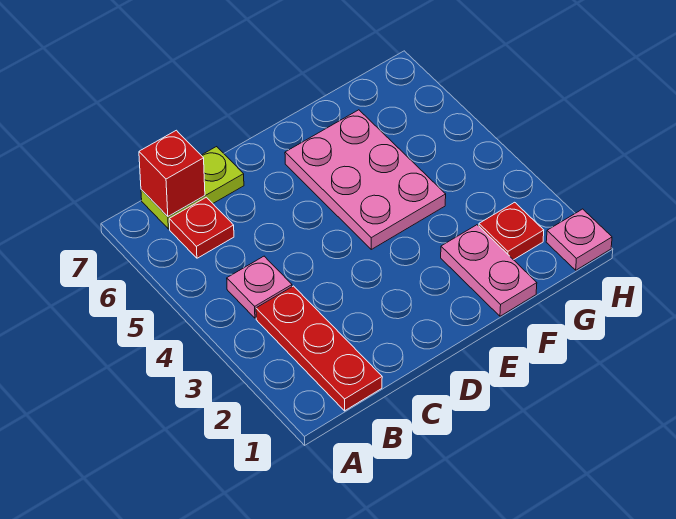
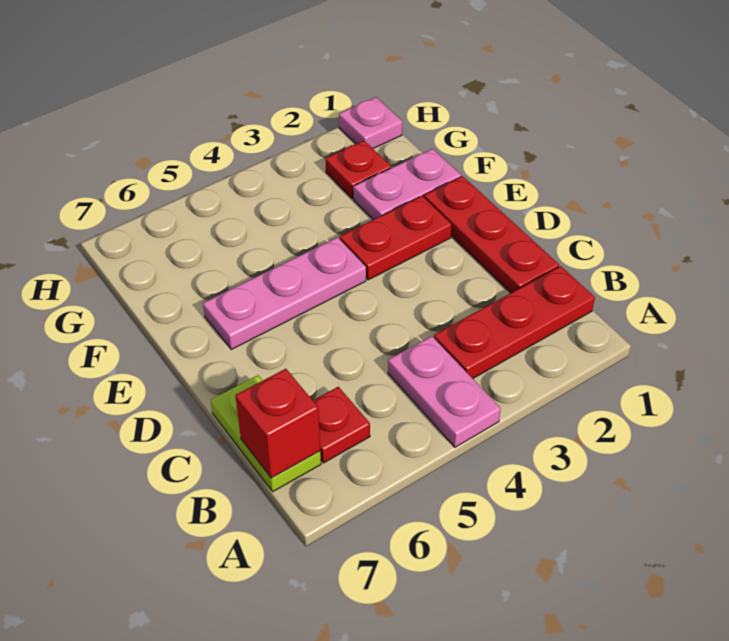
pink 1x1 plate [227,256,292,318] -> pink 1x2 plate [388,336,501,447]
none -> red 1x3 plate [424,176,559,293]
none -> red 1x2 plate [340,196,452,280]
pink 2x3 plate [285,110,446,249] -> pink 1x3 plate [203,237,366,350]

